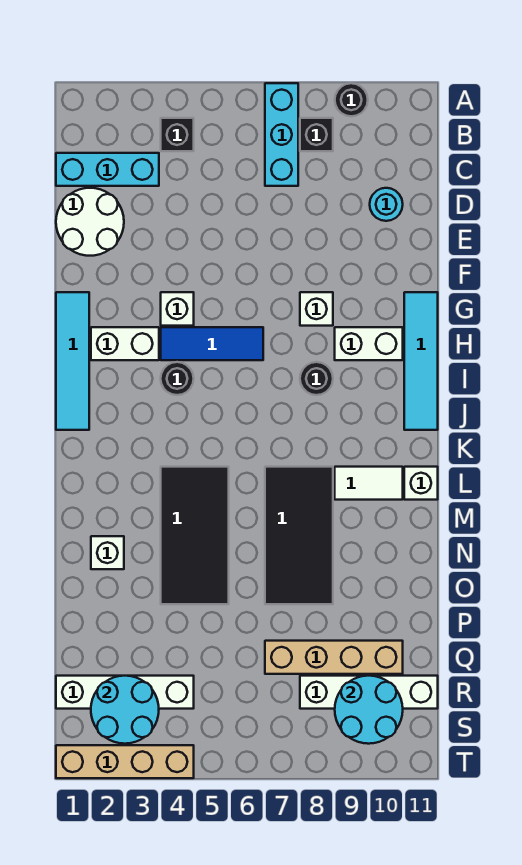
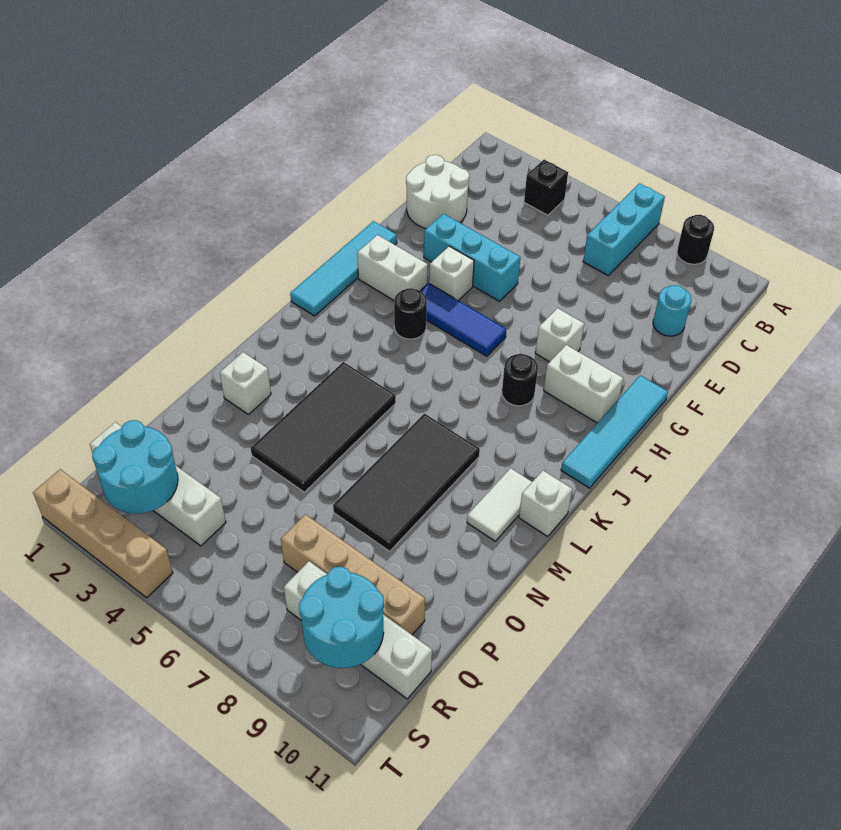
black 1x1 brick [300,118,333,151] -> none
cyan 1x3 brick [56,153,159,186] -> cyan 1x3 brick moved to [424,214,520,301]
white 1x2 tile [335,467,403,500] -> white 1x2 tile turned to [467,468,532,541]

